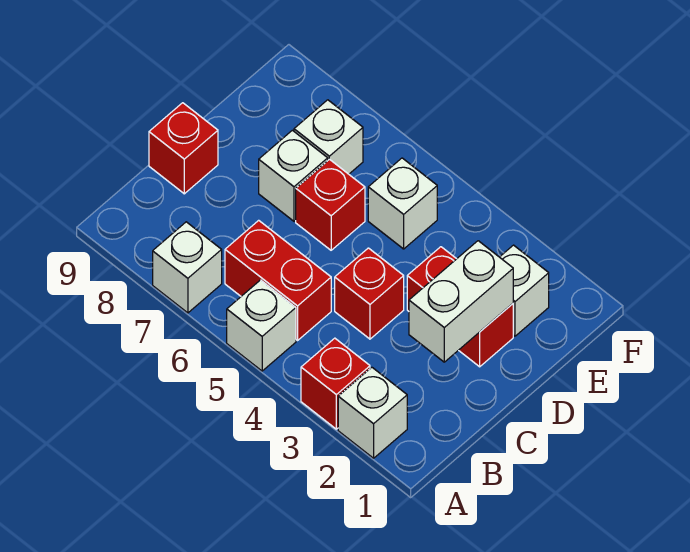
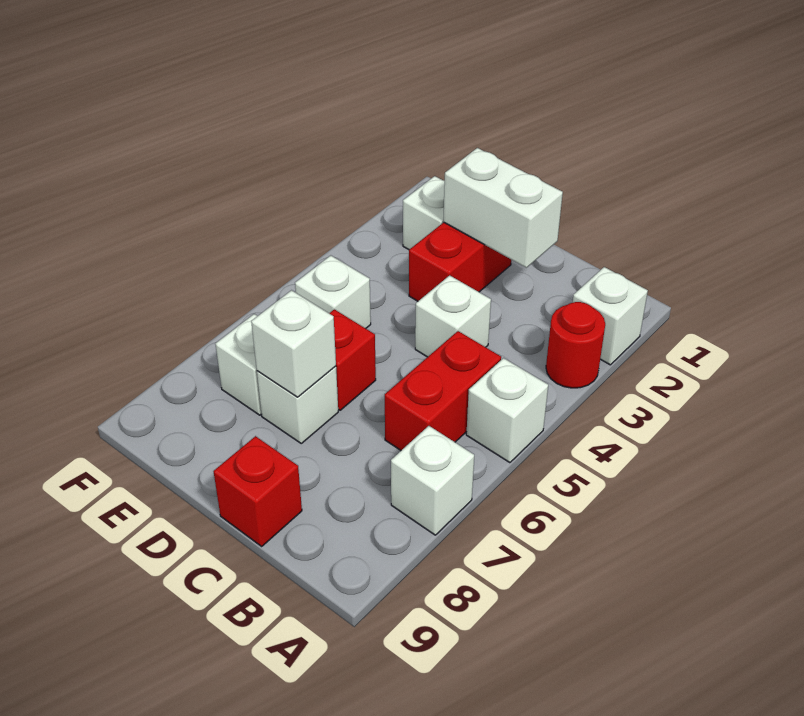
red 1x1 brick [301,338,370,429] -> red 1x1 round brick [546,302,605,388]
red 1x1 brick [335,248,404,339] -> white 1x1 brick [415,275,491,357]
none -> white 1x1 brick [251,290,336,397]

